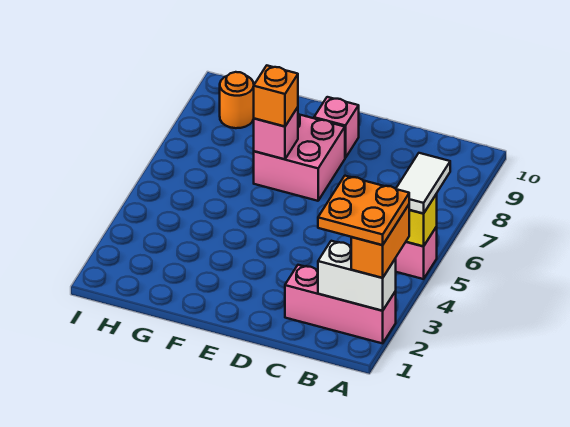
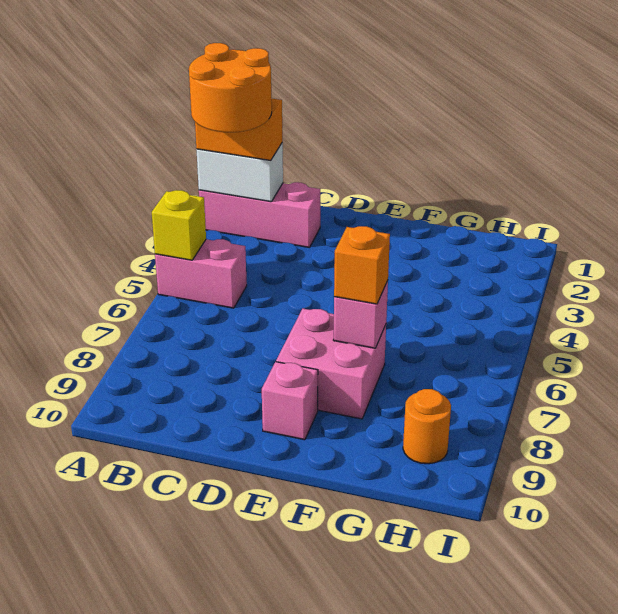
orange 1x2 brick [351,205,409,278] -> orange 1x2 brick turned to [195,98,282,160]
orange 2x2 plate [318,176,409,245] -> orange 2x2 round brick [189,43,272,132]
white 1x2 tile [396,153,450,214] -> none

